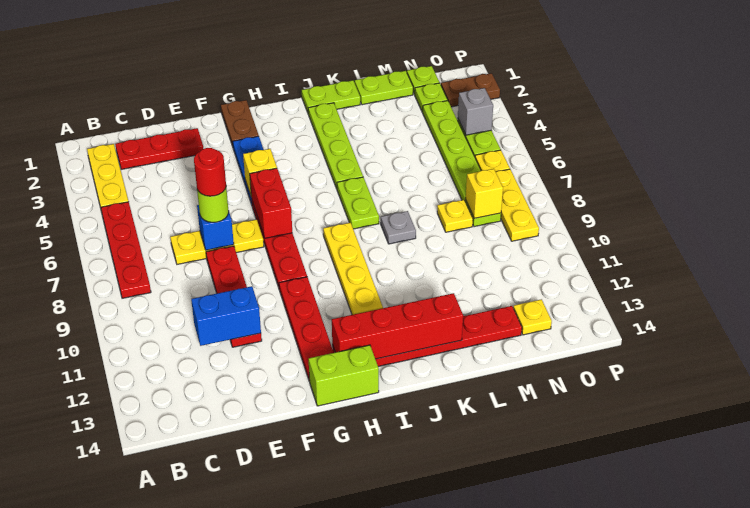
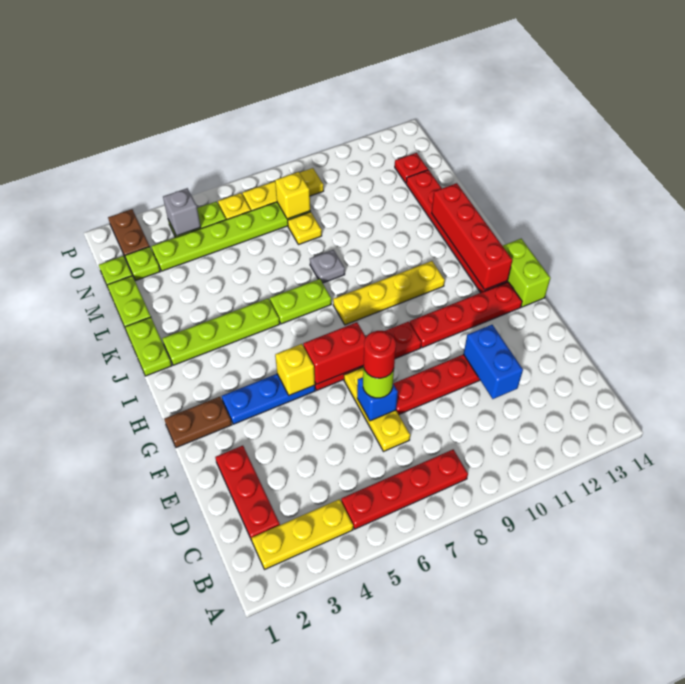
yellow 1x1 plate [513,299,552,335] -> red 1x1 plate [395,153,428,183]

